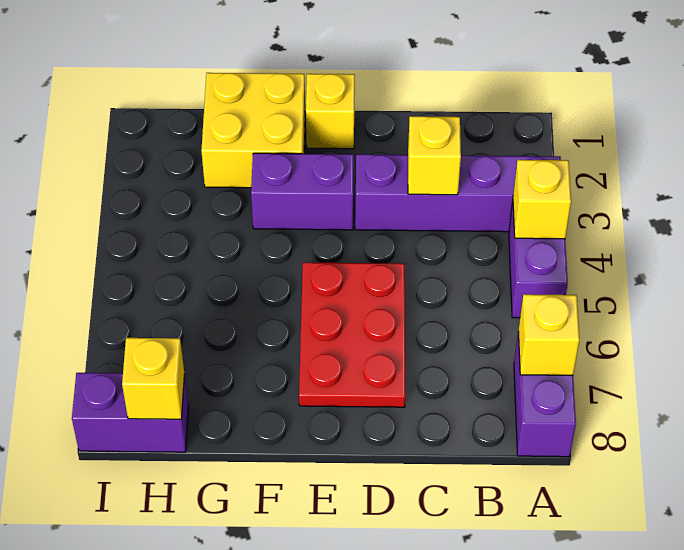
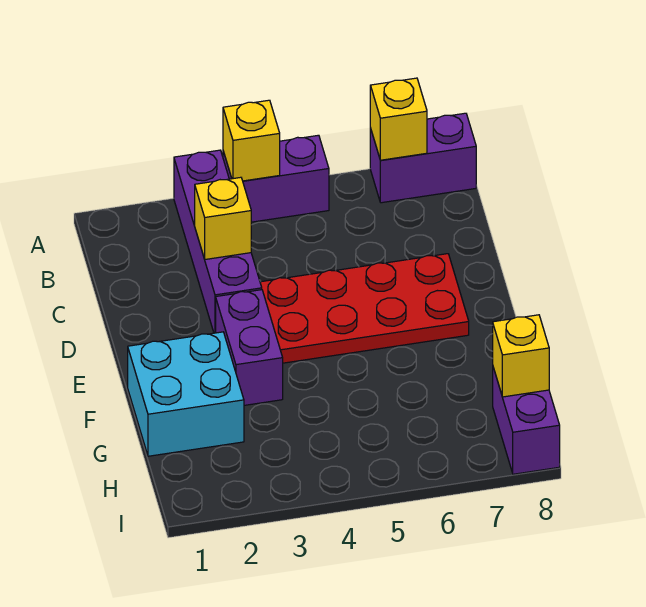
red 2x3 plate [299,262,405,407] -> red 2x4 plate [260,254,469,363]
yellow 1x1 brick [306,74,355,149] -> none
yellow 2x2 brick [201,73,305,188] -> cyan 2x2 brick [128,332,244,456]

